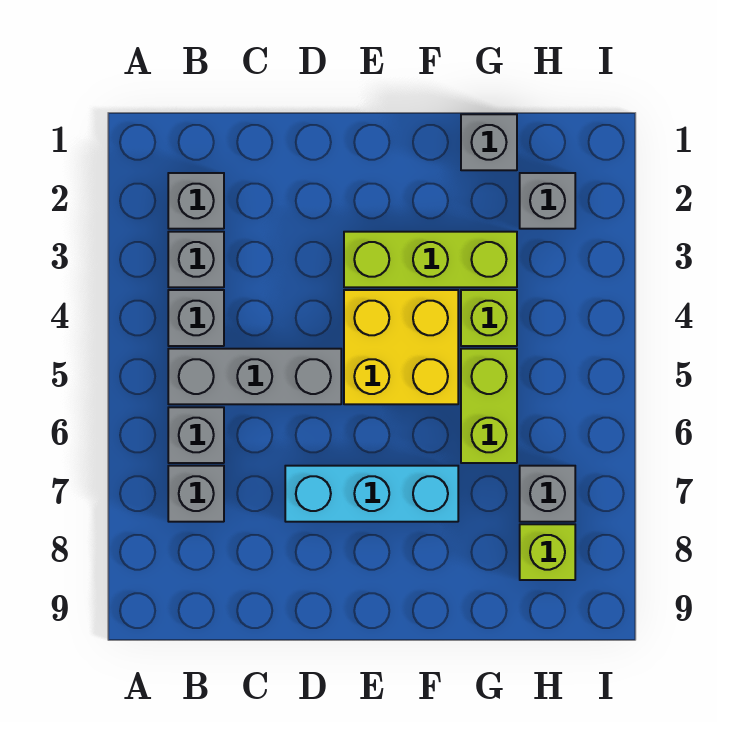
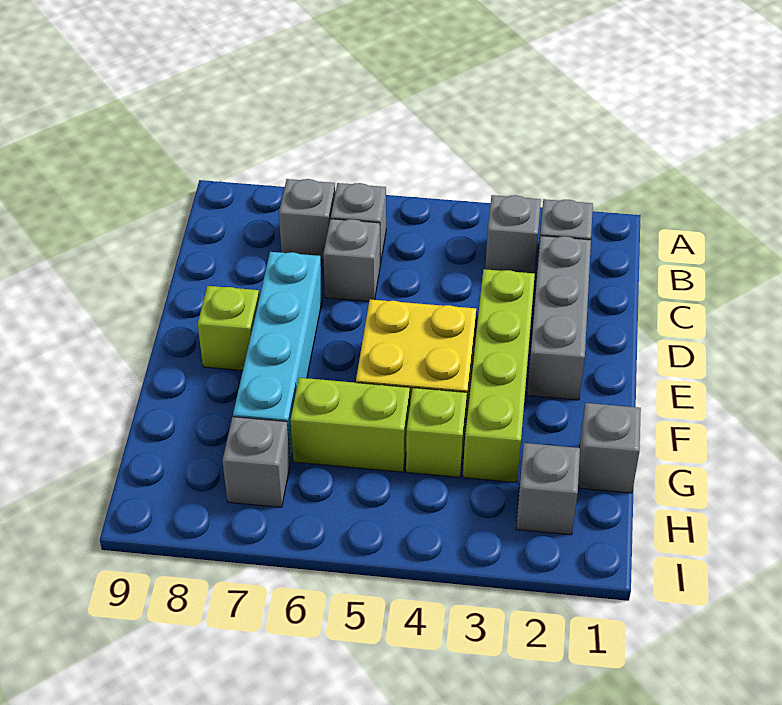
grey 1x1 brick [168,290,224,346] -> grey 1x1 brick moved to [323,219,380,301]
grey 1x3 brick [168,349,341,404] -> grey 1x3 brick moved to [527,236,591,400]
cyan 1x3 brick [285,466,458,522] -> cyan 1x4 brick [233,252,322,462]
lime 1x3 brick [344,232,517,287] -> lime 1x4 brick [463,269,535,483]
lime 1x1 brick [520,524,575,580] -> lime 1x1 brick moved to [198,286,259,371]

